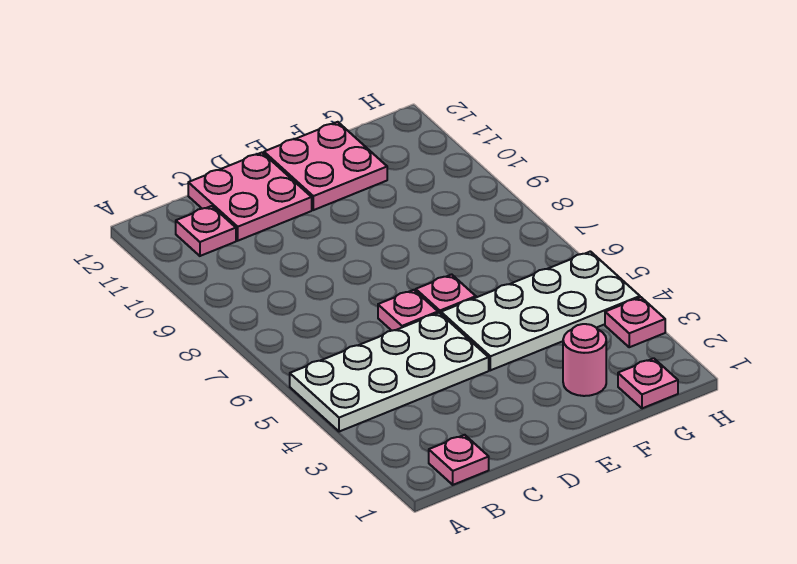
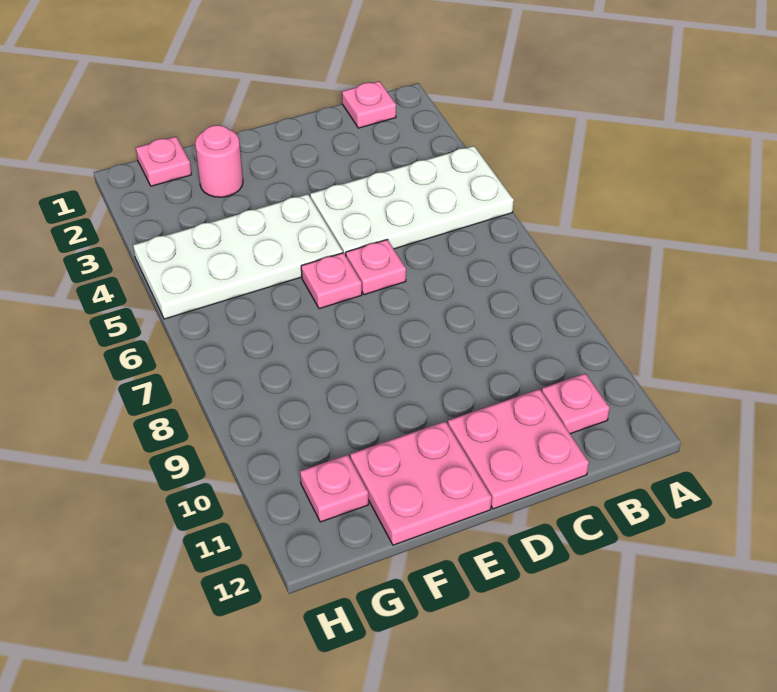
pink 1x1 plate [605,297,665,347] -> pink 1x1 plate moved to [300,455,368,522]

